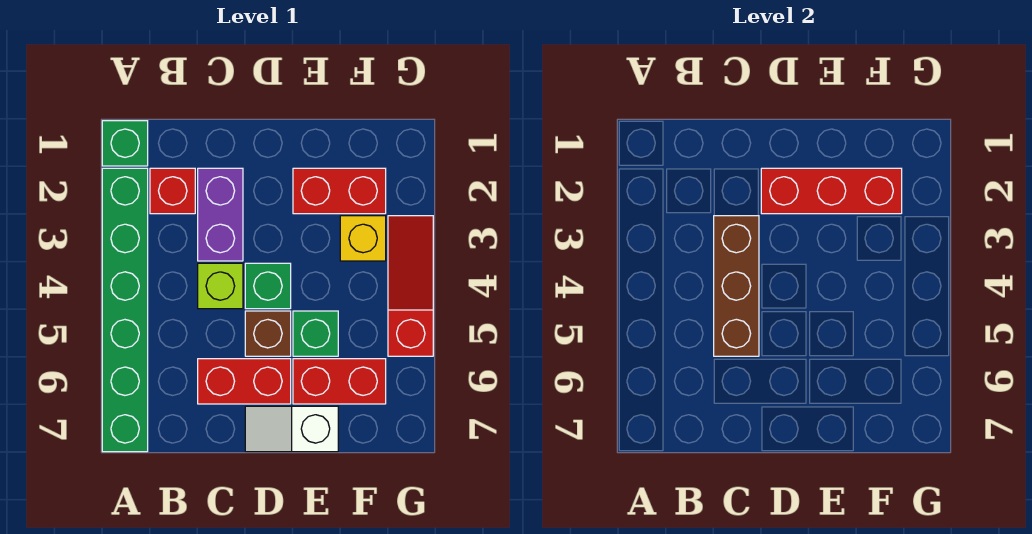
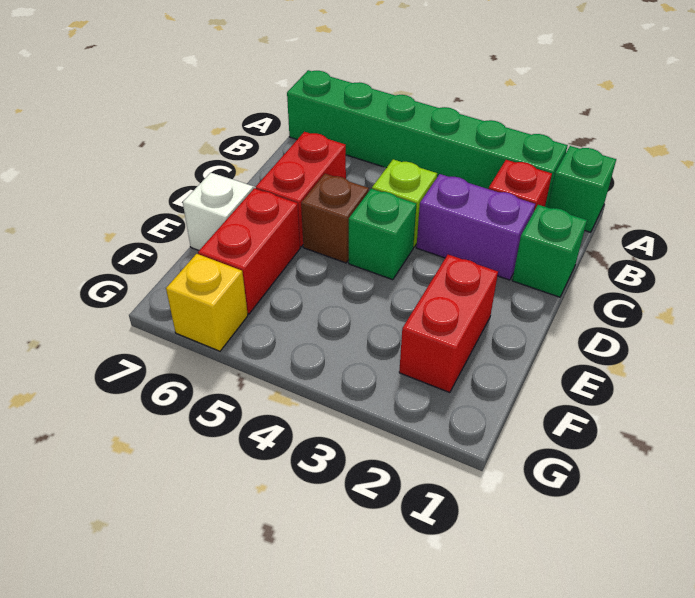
brown 1x3 brick [714,216,759,356] -> none
red 1x3 brick [761,168,902,214] -> none
green 1x1 brick [293,311,338,356] -> green 1x1 brick moved to [512,205,587,297]
yellow 1x1 brick [340,216,386,261] -> yellow 1x1 brick moved to [166,254,248,351]
red 1x3 slope [388,216,433,356] -> none

